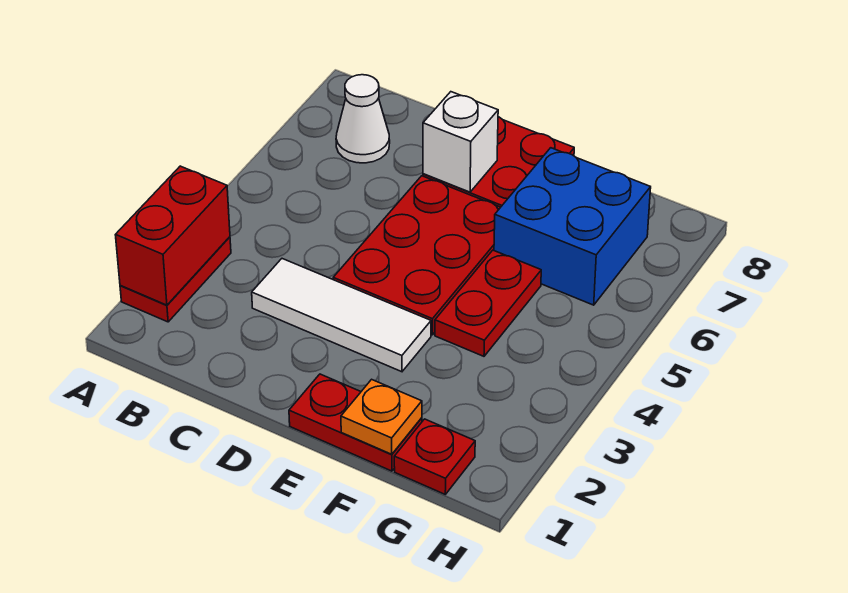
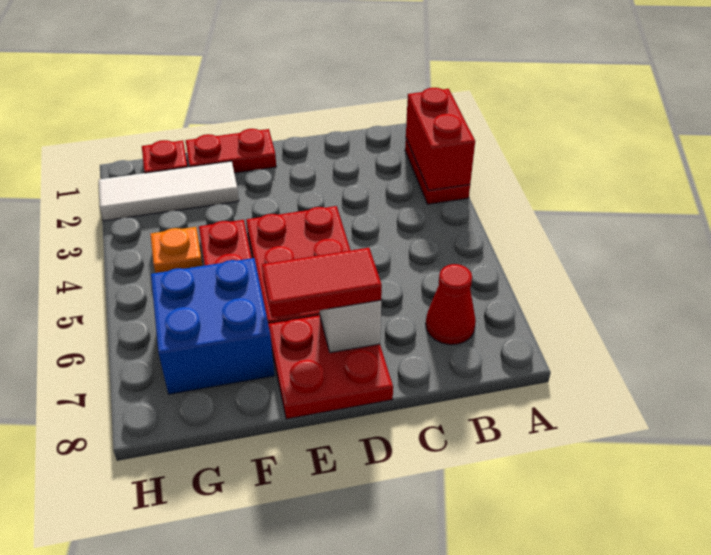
white 1x1 cone [336,75,390,163] -> red 1x1 cone [426,264,476,345]
white 1x3 tile [252,259,431,372] -> white 1x3 tile moved to [99,161,239,221]
none -> red 1x2 tile [262,248,382,318]
orange 1x1 plate [341,379,422,454] -> orange 1x1 plate moved to [151,227,202,273]

